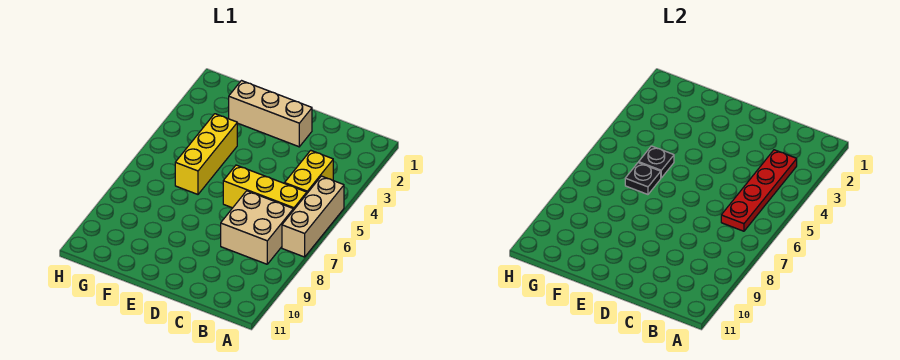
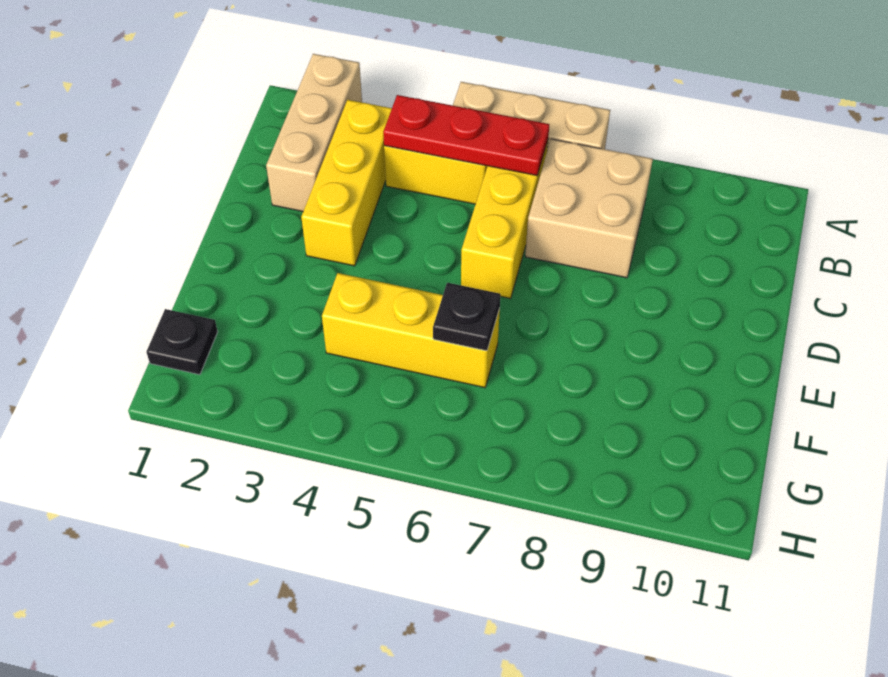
none -> yellow 1x3 brick [301,100,392,266]
red 1x4 plate [721,150,797,231] -> red 1x3 plate [383,95,549,176]
tan 1x3 brick [229,81,312,147] -> tan 1x3 brick moved to [266,54,362,211]
black 1x1 plate [639,146,674,178] -> black 1x1 plate moved to [146,309,218,375]

